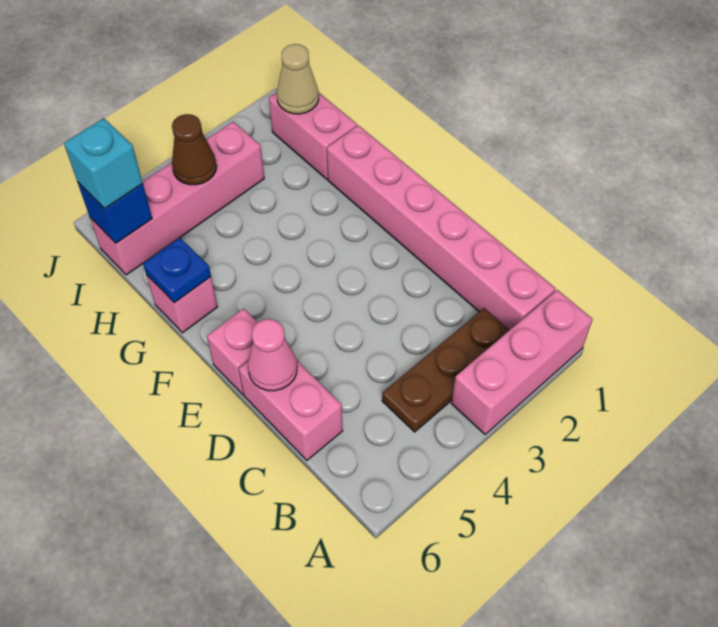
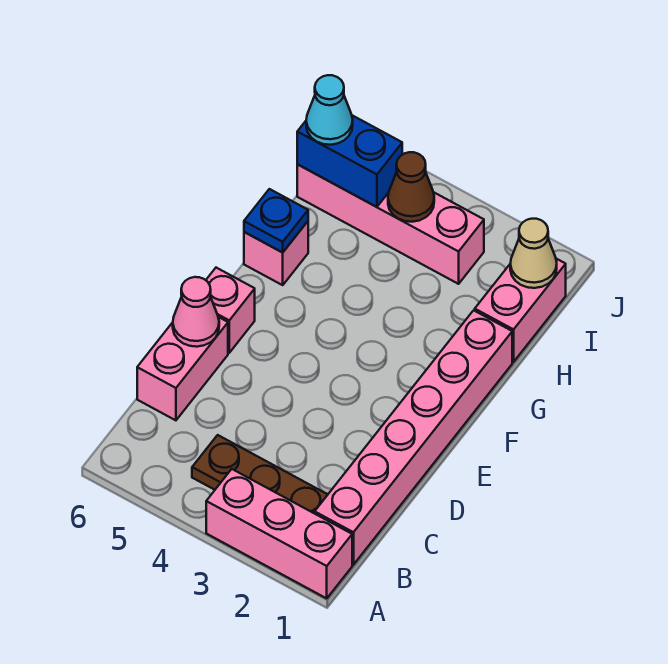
blue 1x1 brick [78,183,152,243] -> blue 1x2 brick [297,115,402,207]
cyan 1x1 brick [64,118,143,209] -> cyan 1x1 cone [306,75,353,145]

